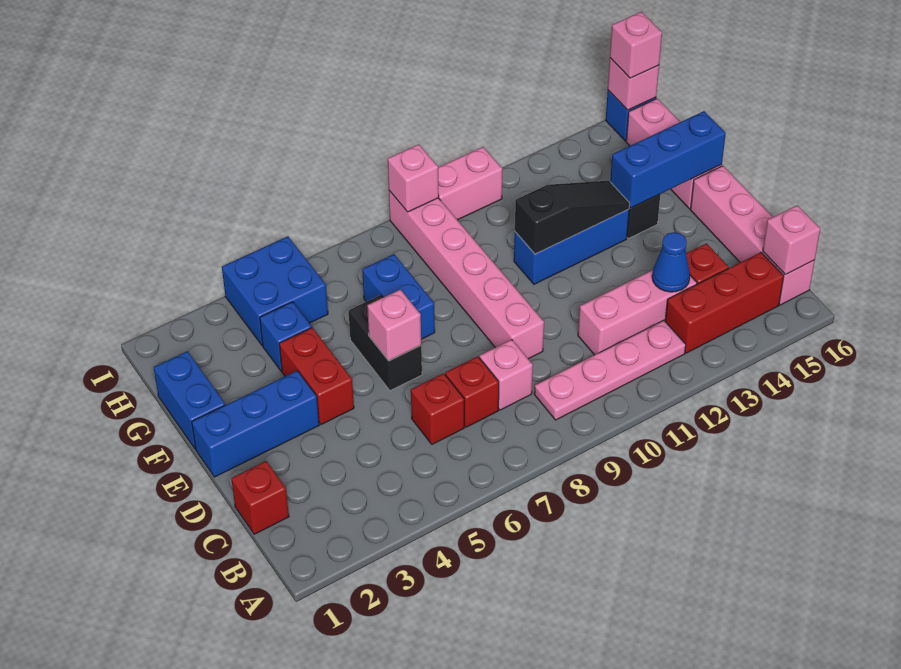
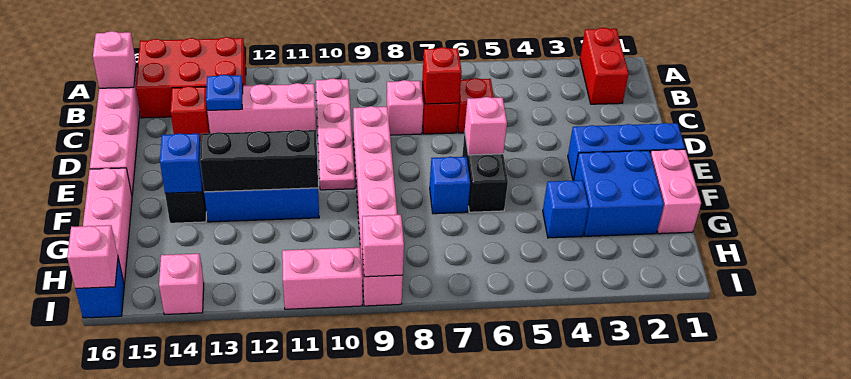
pink 1x4 plate [534,320,686,420] -> pink 1x4 plate turned to [316,78,355,190]
red 1x3 brick [665,252,784,353] -> red 2x3 brick [136,37,246,118]
red 1x1 brick [231,461,289,534] -> red 1x1 brick moved to [422,47,462,104]
blue 1x1 cone [652,232,690,292] -> blue 1x1 plate [206,75,243,110]
red 1x2 brick [279,328,354,425] -> red 1x2 brick moved to [580,28,629,104]
blue 1x2 brick [154,351,225,449] -> pink 1x2 brick [650,149,701,234]
blue 1x2 brick [362,254,435,339] -> blue 1x1 brick [430,157,470,214]
black 1x3 slope [515,181,630,254] -> black 1x3 brick [200,130,318,192]
blue 1x3 brick [610,111,726,208] -> blue 1x1 brick [160,133,203,193]
blue 2x2 brick [222,236,328,346] -> blue 2x2 brick moved to [574,150,664,236]
pink 1x1 brick [610,12,662,78] -> pink 1x1 brick moved to [159,254,204,314]

